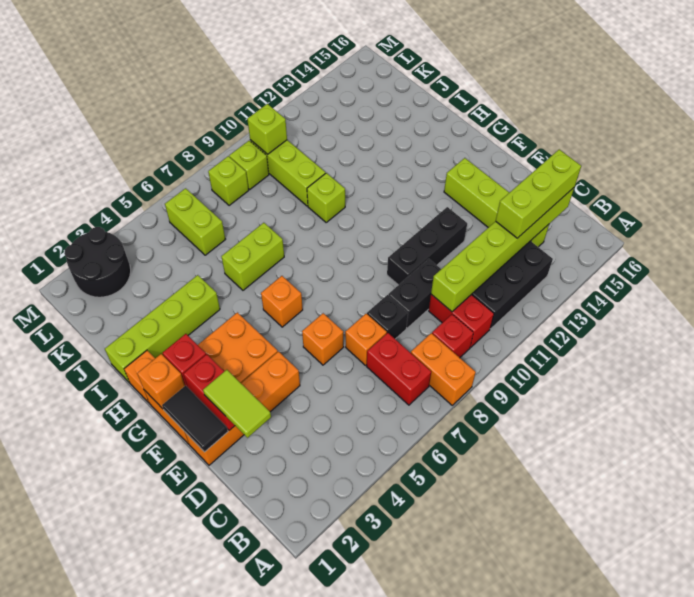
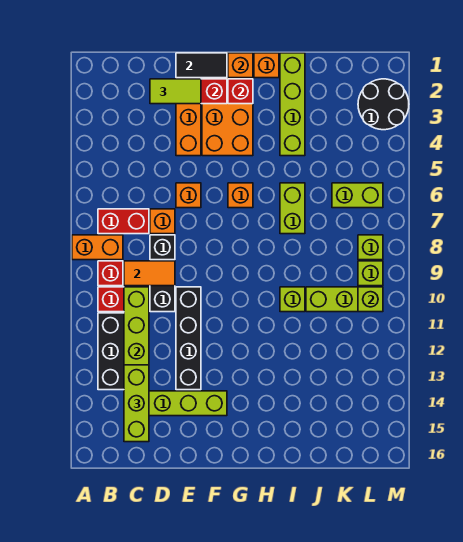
none -> orange 1x2 tile [124,261,175,286]
black 1x3 brick [387,207,467,285] -> black 1x4 brick [176,287,201,390]

